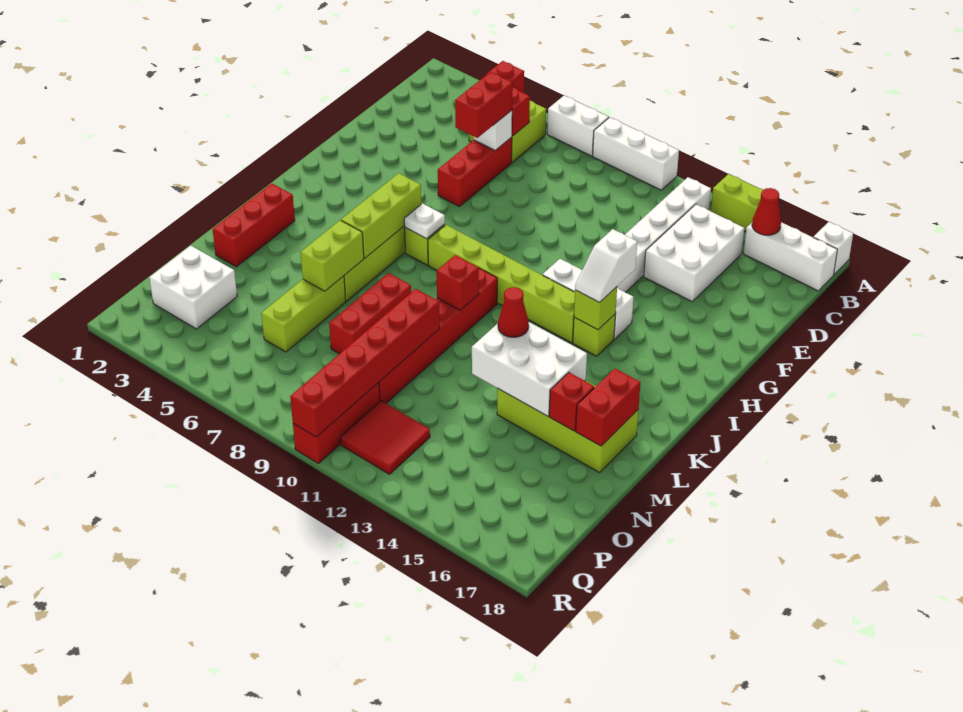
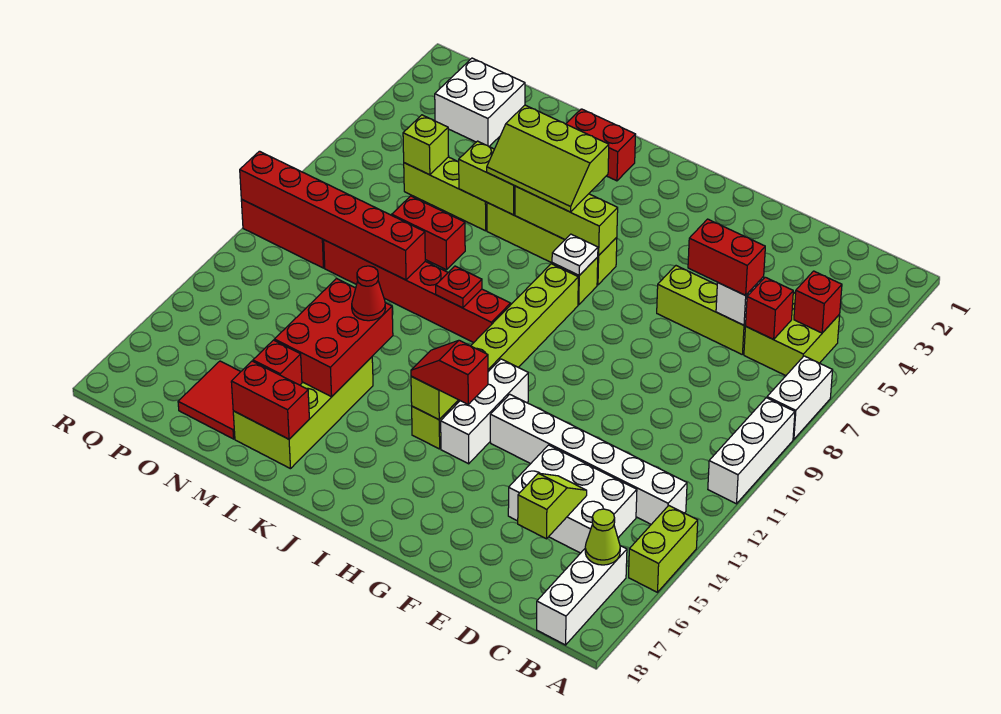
white 1x1 brick [814,222,853,274] -> none
red 1x1 cone [752,188,781,235] -> lime 1x1 cone [585,509,620,565]
red 1x3 brick [438,137,512,207] -> lime 1x3 brick [657,266,746,354]
none -> lime 1x2 slope [518,473,587,539]
white 1x2 slope [575,229,637,302] -> red 1x2 slope [411,340,488,404]
none -> lime 2x3 slope [487,105,609,212]
red 1x3 brick [213,183,295,267] -> red 1x2 brick [566,109,636,181]
red 1x1 brick [437,255,479,310] -> red 1x1 plate [436,266,482,308]
red 1x3 brick [329,273,411,354] -> red 1x2 brick [392,196,465,270]
white 2x3 brick [472,322,587,416] -> red 2x3 brick [274,278,393,397]
none -> lime 1x1 brick [403,115,449,175]
red 2x2 tile [340,401,430,474] -> red 2x2 tile moved to [178,361,241,439]

